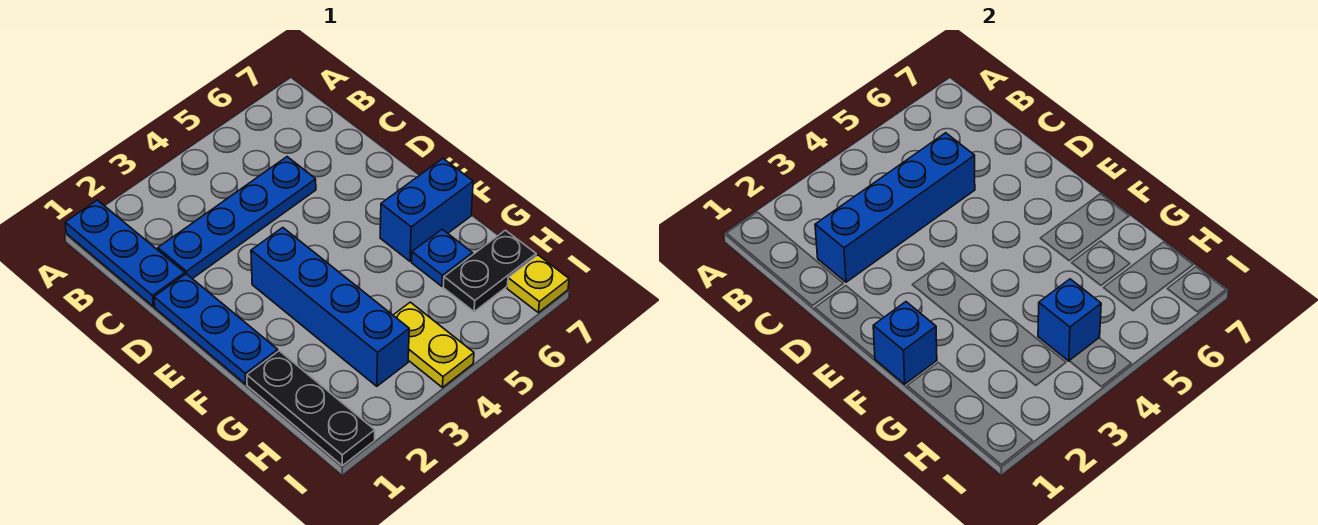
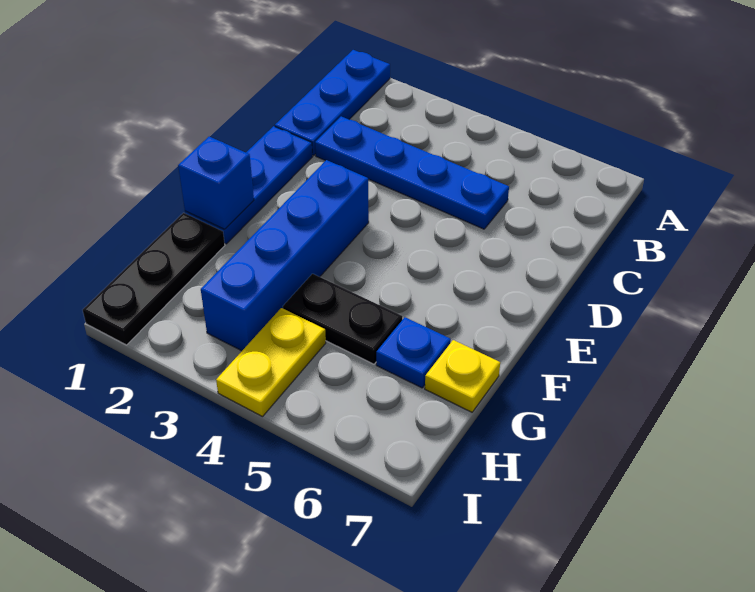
blue 1x4 brick [815,133,975,282] -> none
blue 1x2 brick [380,159,473,261] -> none
blue 1x1 brick [1038,279,1101,361] -> none
black 1x2 plate [443,230,536,312] -> black 1x2 plate moved to [283,274,402,364]
yellow 1x1 plate [507,255,569,313] -> yellow 1x1 plate moved to [425,340,500,412]

